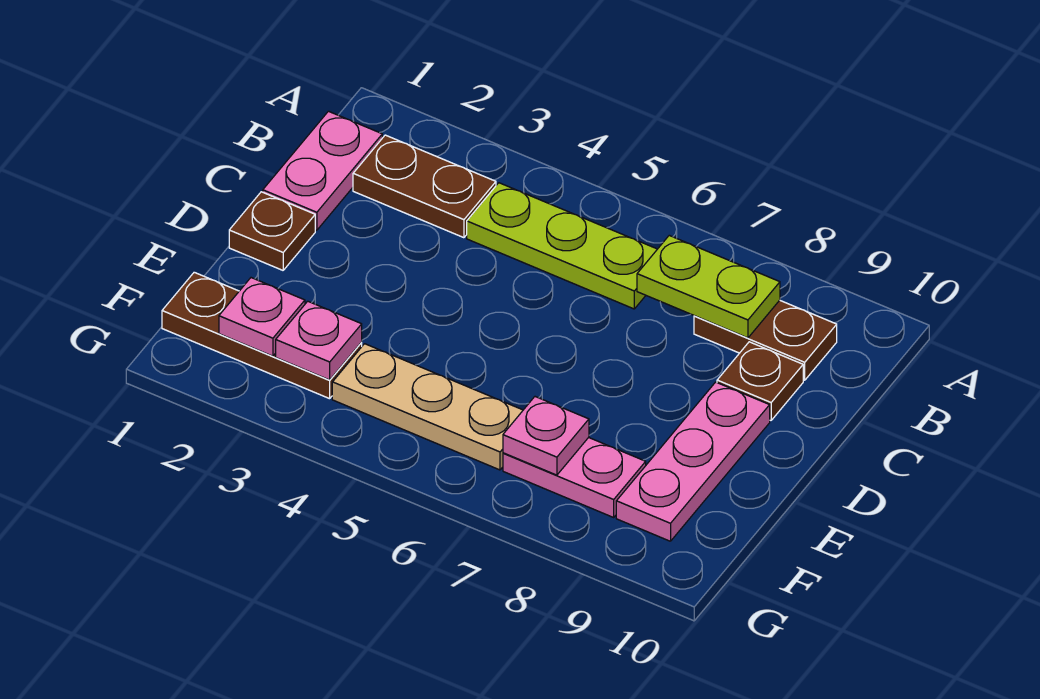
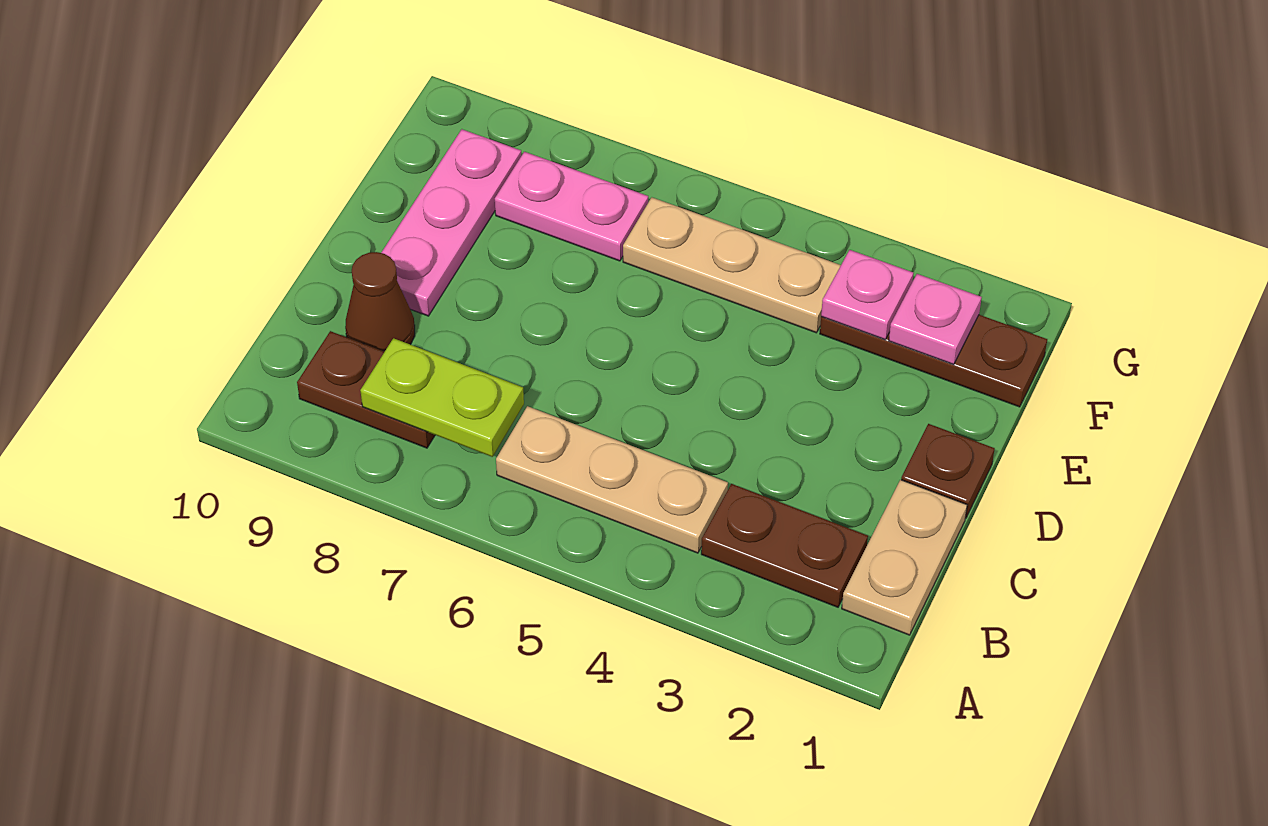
pink 1x2 plate [263,111,382,230] -> tan 1x2 plate [842,480,967,635]
lime 1x3 plate [467,183,657,309] -> tan 1x3 plate [496,406,728,553]
brown 1x1 plate [717,342,803,420] -> brown 1x1 cone [345,252,415,352]
pink 1x1 plate [503,397,589,475] -> none

